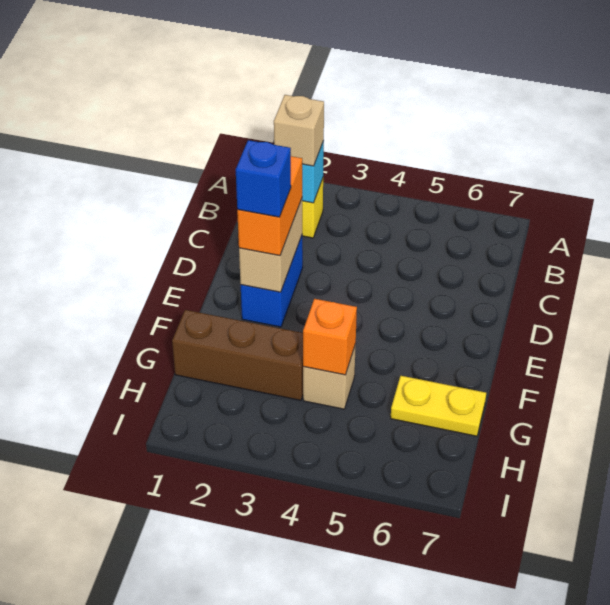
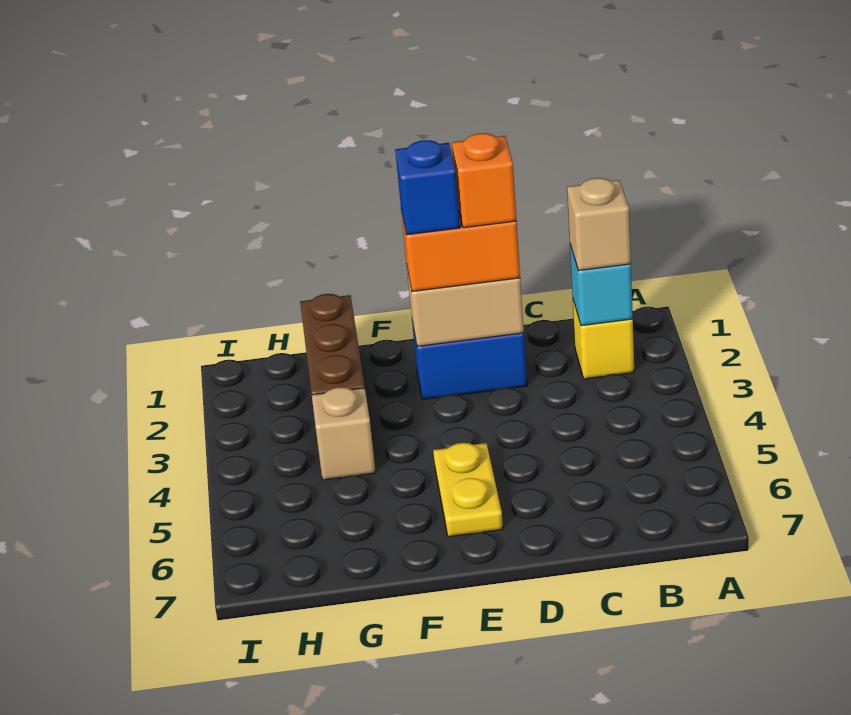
orange 1x1 brick [303,299,357,375] -> orange 1x1 brick moved to [452,133,517,228]
yellow 1x2 plate [391,376,486,436] -> yellow 1x2 plate moved to [433,443,503,537]

